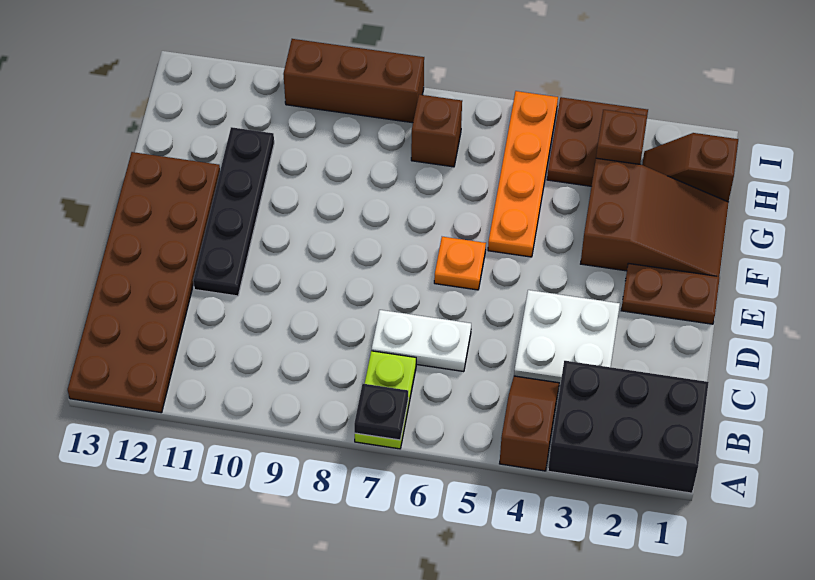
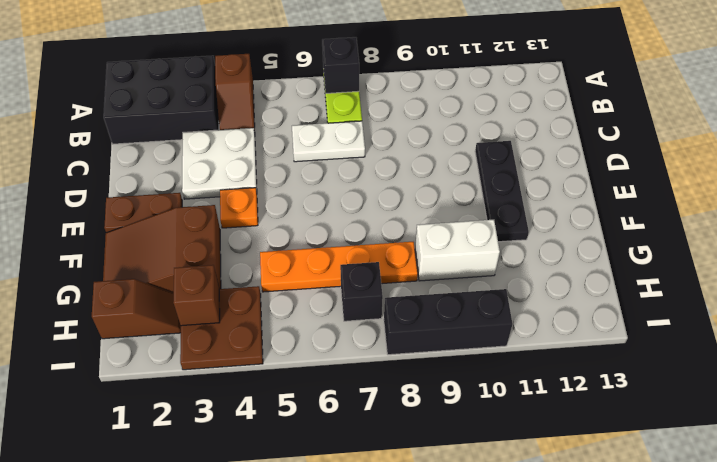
black 1x1 plate [354,384,408,440] -> black 1x1 brick [322,37,359,93]
brown 2x6 plate [68,152,220,413] -> none
black 1x4 plate [193,127,274,296] -> black 1x3 plate [475,141,529,242]
orange 1x1 plate [434,237,486,290] -> orange 1x1 plate moved to [220,188,258,228]
orange 1x4 plate [488,91,558,257] -> orange 1x4 plate turned to [260,242,418,292]
none -> white 1x2 brick [415,220,500,281]
brown 1x1 brick [411,95,462,167] -> black 1x1 brick [340,262,383,321]
brown 1x3 brick [283,39,424,123] -> black 1x3 brick [384,289,513,355]

